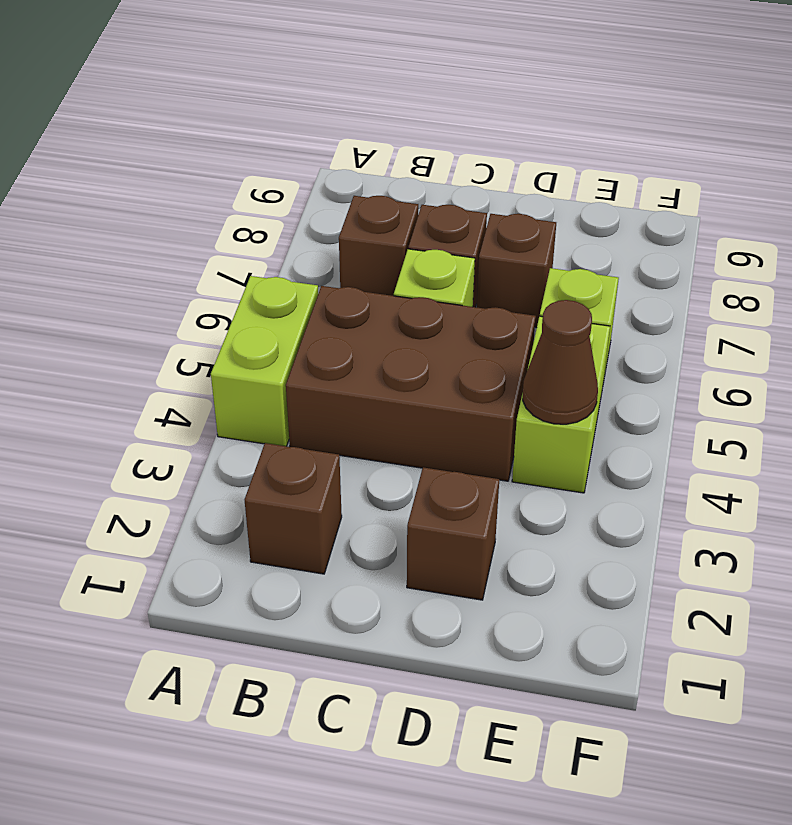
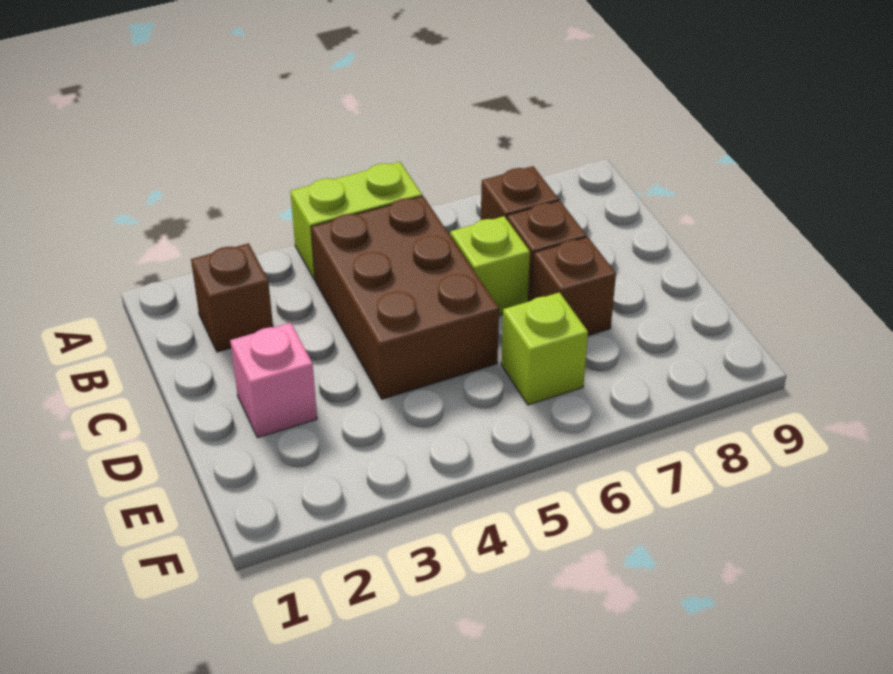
brown 1x1 brick [407,467,499,600] -> pink 1x1 brick [230,323,317,438]
lime 1x2 brick [512,316,610,493] -> none
brown 1x1 cone [523,300,598,424] -> none

